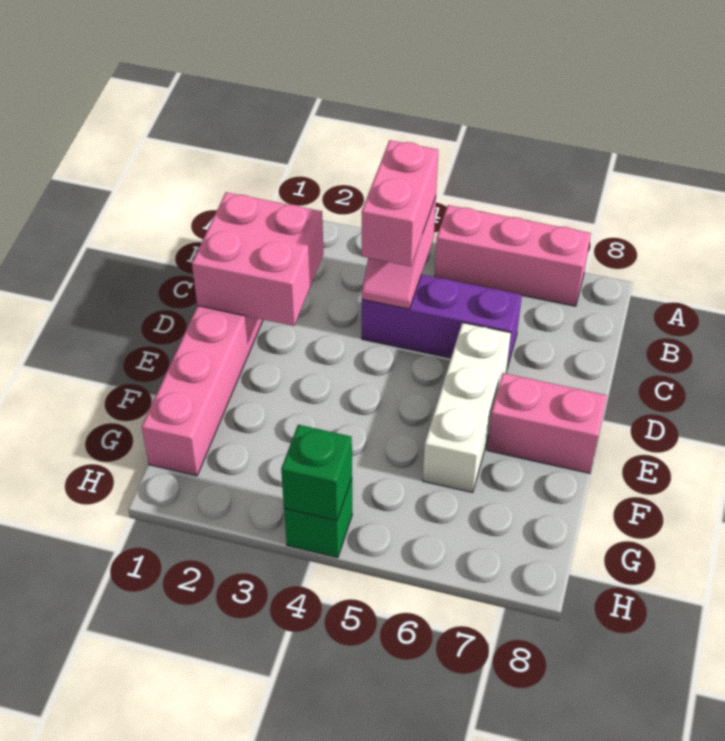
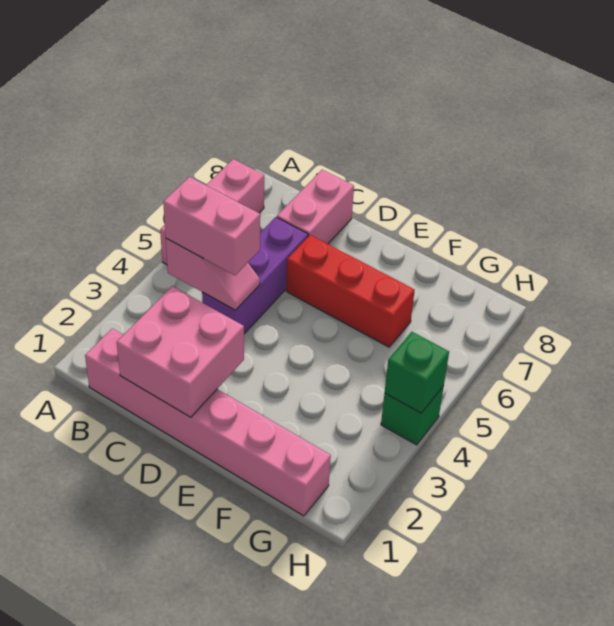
white 1x3 brick [423,323,511,493] -> red 1x3 brick [286,235,415,347]
pink 1x2 brick [487,373,607,473] -> pink 1x2 brick moved to [277,170,354,244]

